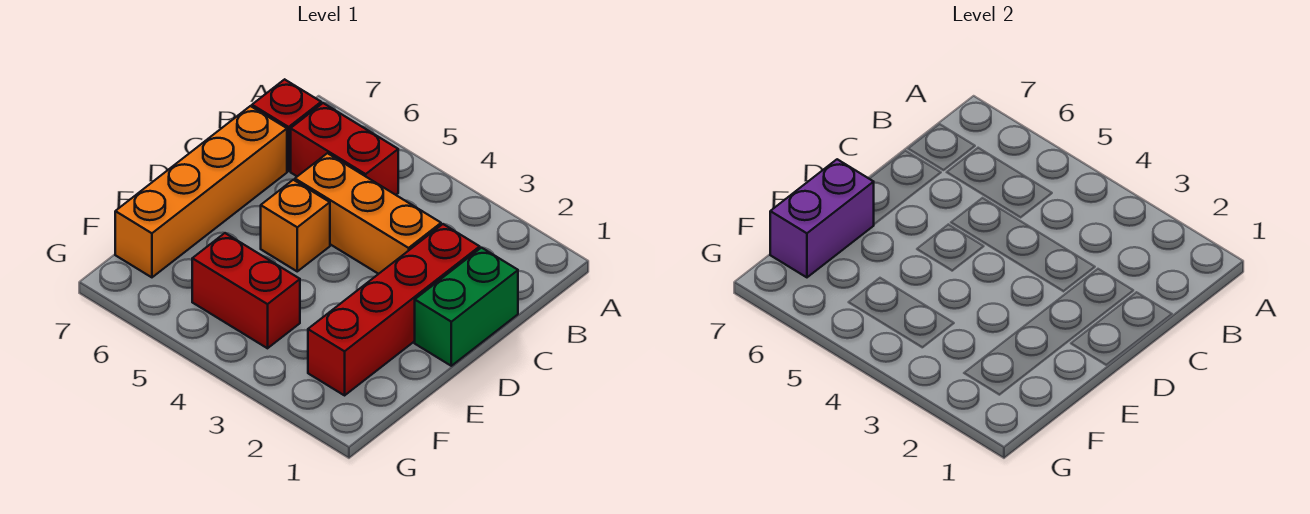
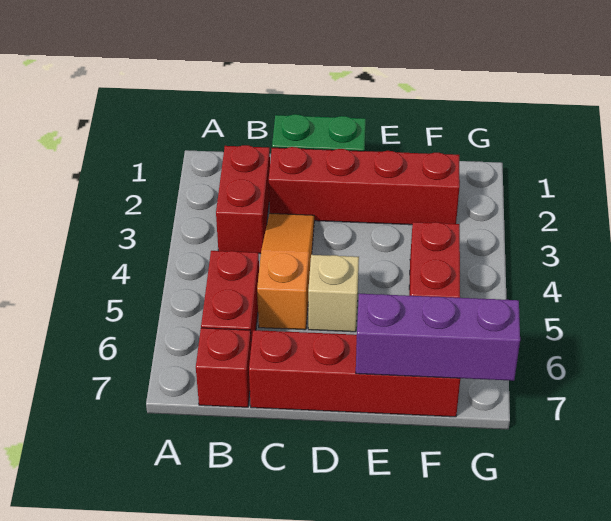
none -> red 1x2 brick [216,145,270,254]
orange 1x3 brick [295,153,441,274] -> orange 1x3 slope [257,213,314,330]
orange 1x4 brick [115,106,287,277] -> red 1x4 brick [249,330,460,417]
orange 1x1 brick [261,180,330,271] -> tan 1x1 brick [308,255,359,332]
purple 1x2 brick [770,159,874,277] -> purple 1x3 brick [356,294,520,381]

